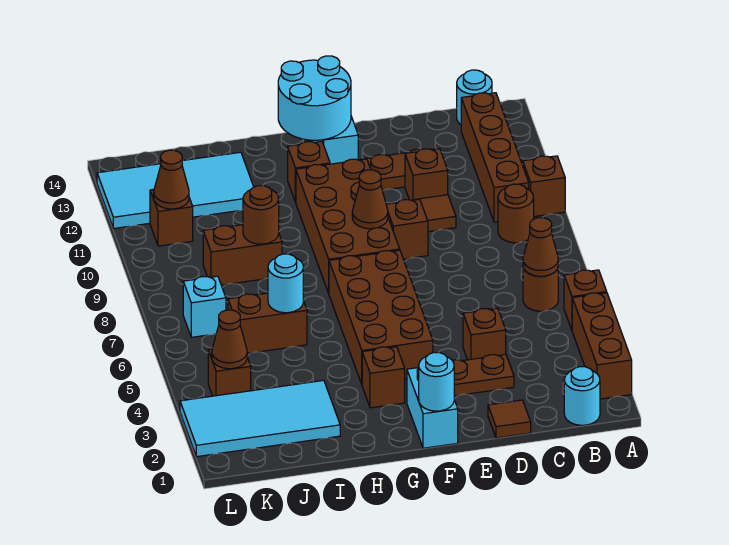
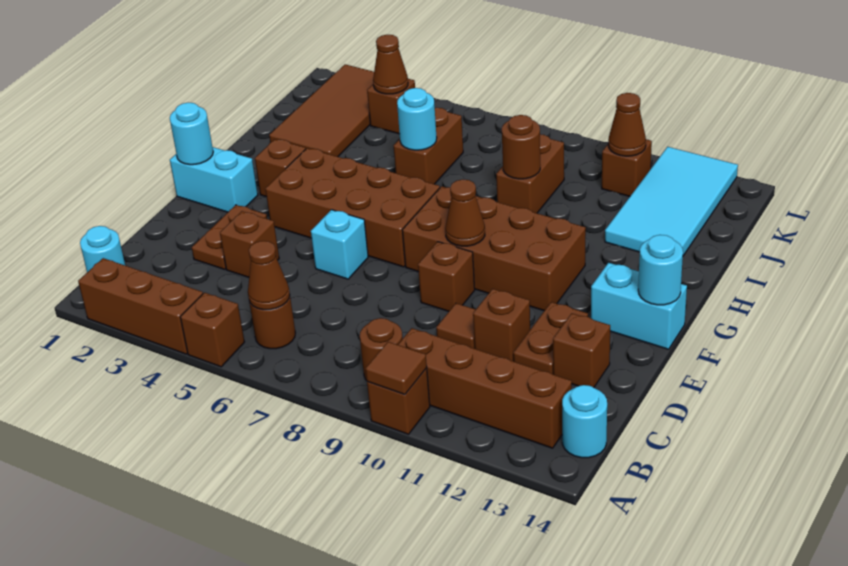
brown 1x1 tile [488,400,531,438] -> brown 1x1 tile moved to [366,342,427,395]
cyan 2x2 round brick [278,56,351,140] -> cyan 1x1 round brick [638,235,683,305]
brown 1x1 brick [288,141,330,202] -> brown 1x1 brick moved to [553,313,610,388]
cyan 2x4 tile [180,380,340,457] -> brown 2x4 tile [269,64,374,157]
cyan 1x1 brick [183,276,226,337] -> cyan 1x1 brick moved to [311,210,368,279]

